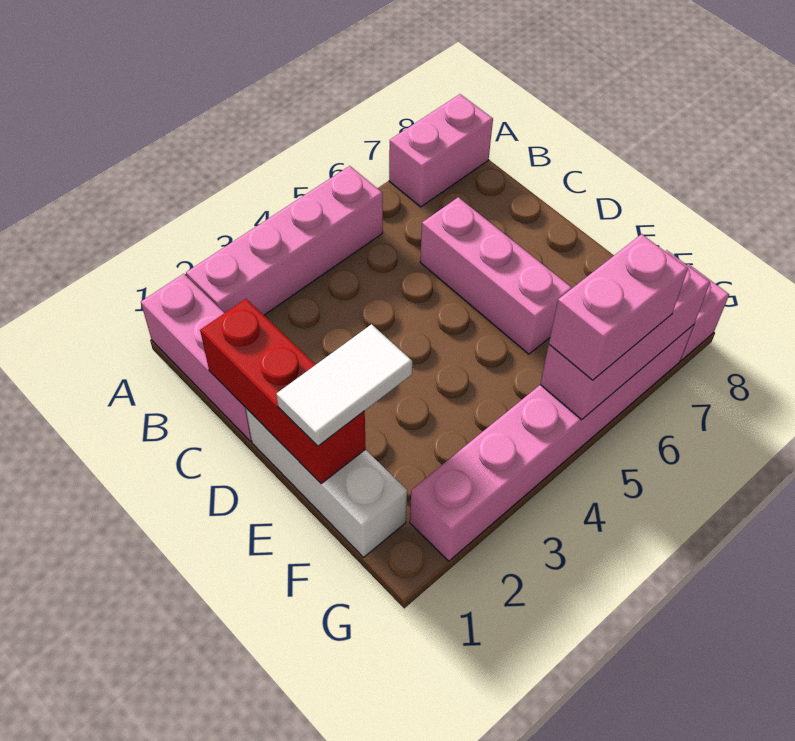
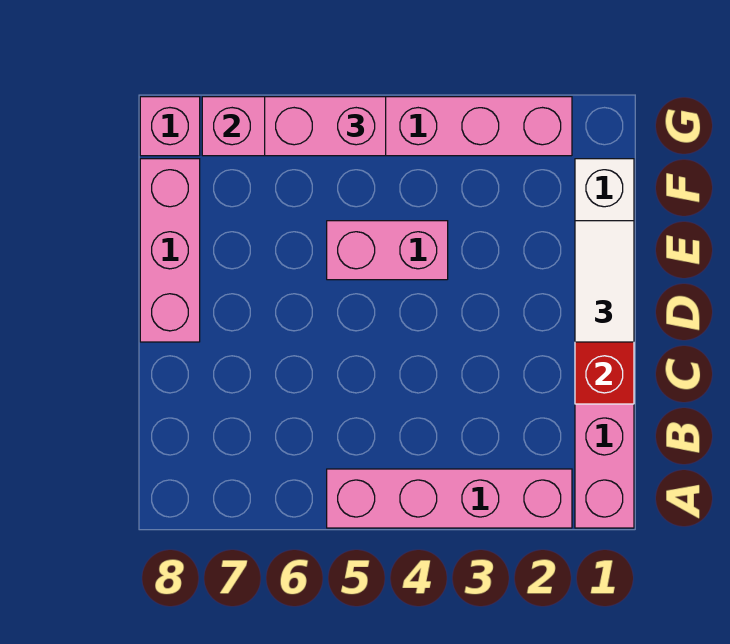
pink 1x2 brick [389,94,493,207] -> pink 1x2 brick moved to [327,221,448,280]
pink 1x3 brick [420,197,572,354] -> pink 1x3 brick moved to [140,159,200,342]
white 1x2 tile [276,324,412,446] -> white 1x2 tile turned to [575,221,634,342]

